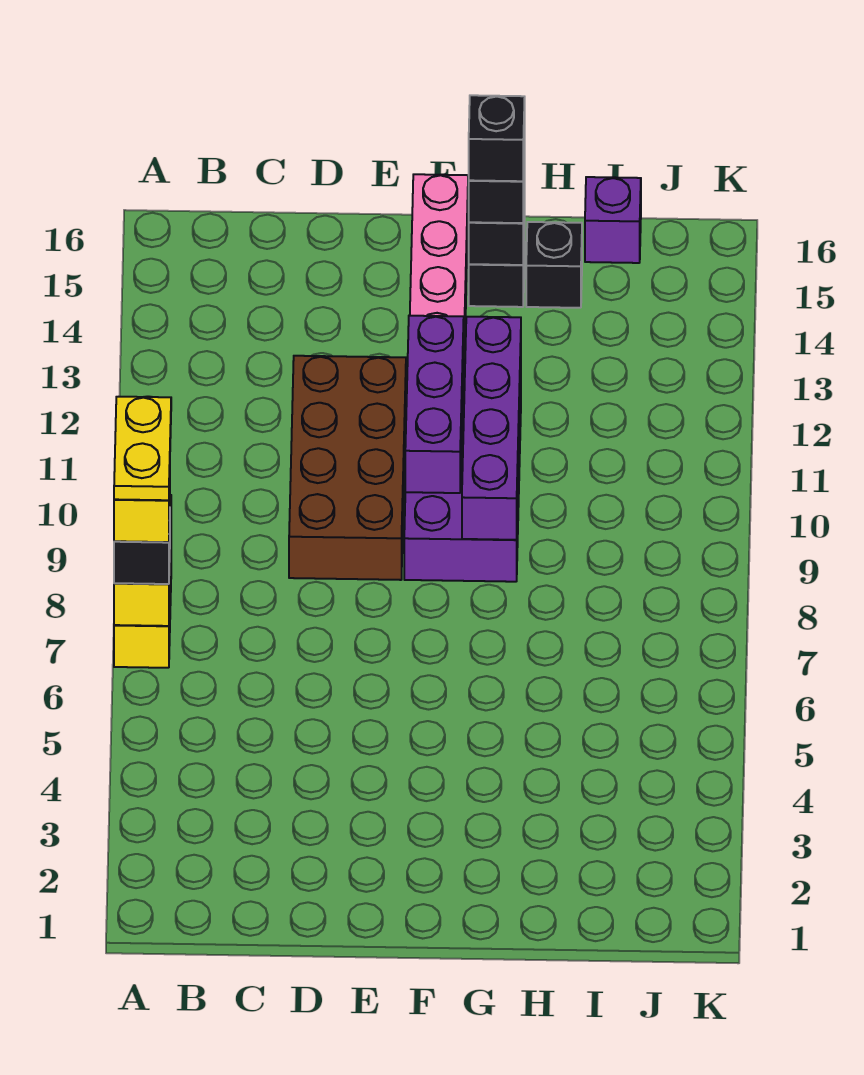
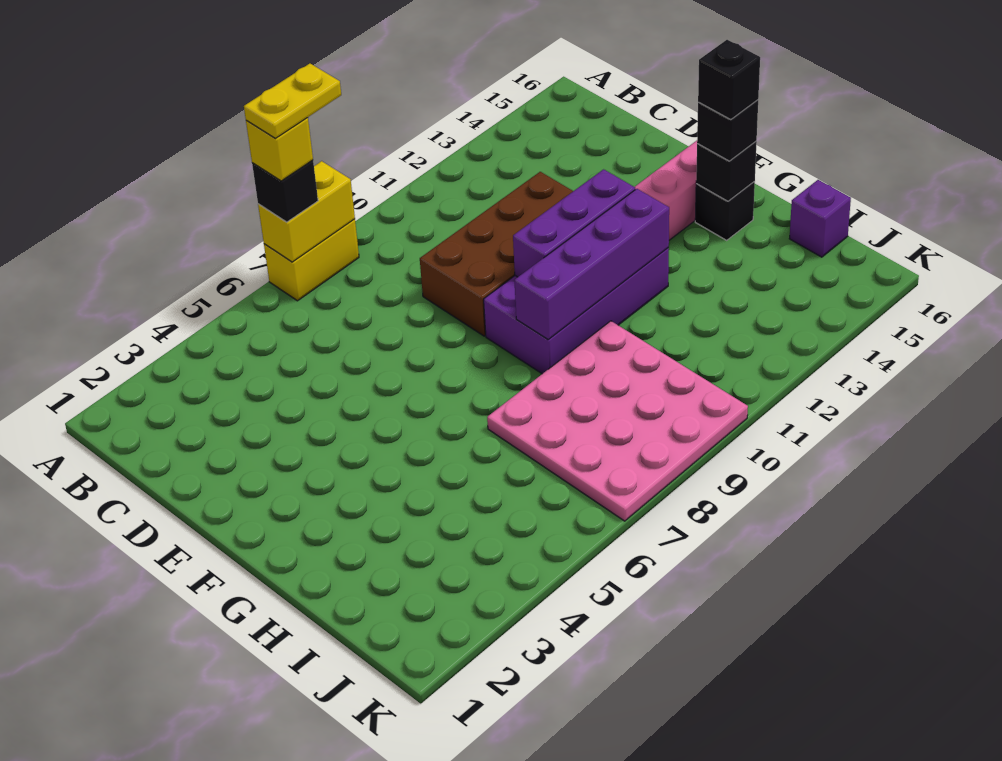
none -> pink 4x4 plate [487,321,748,521]
black 1x1 brick [526,222,582,308] -> none

